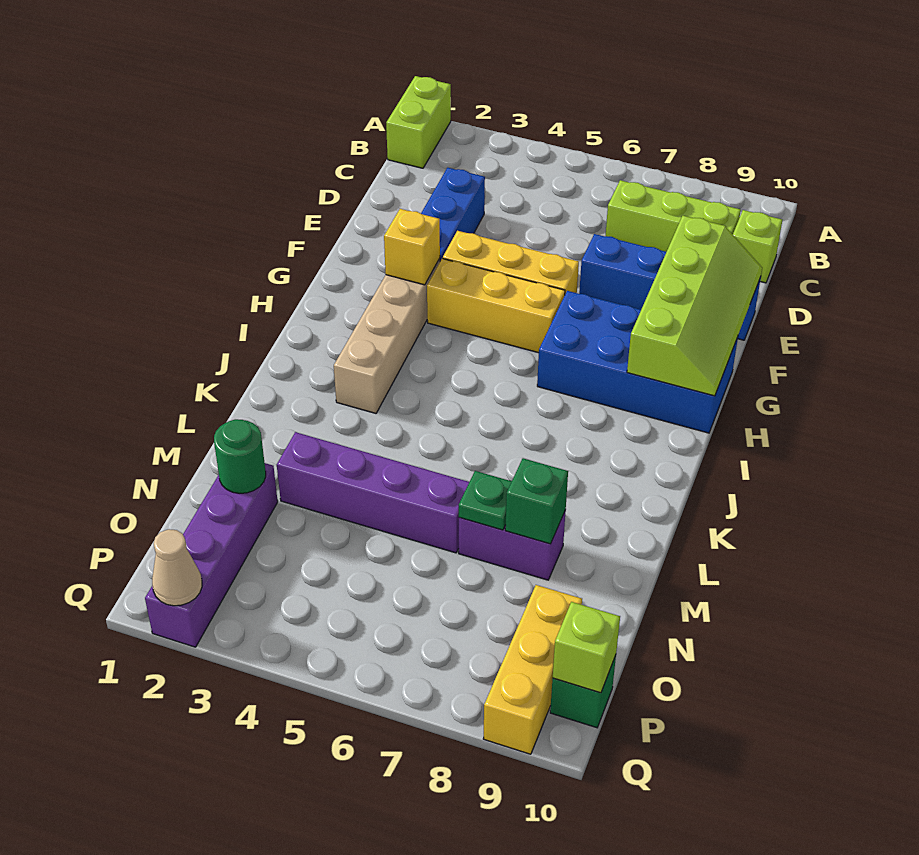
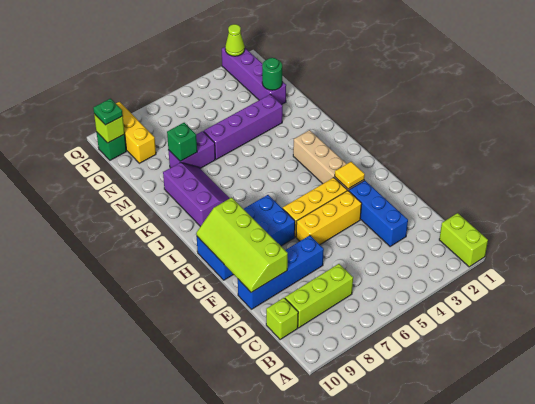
yellow 1x1 brick [384,209,440,285] -> yellow 1x1 tile [335,162,365,189]
none -> purple 2x3 slope [163,162,230,226]
green 1x1 plate [459,471,512,530] -> green 1x1 plate moved to [93,99,123,125]
tan 1x1 cone [152,529,202,606] -> lime 1x1 cone [225,24,245,56]

